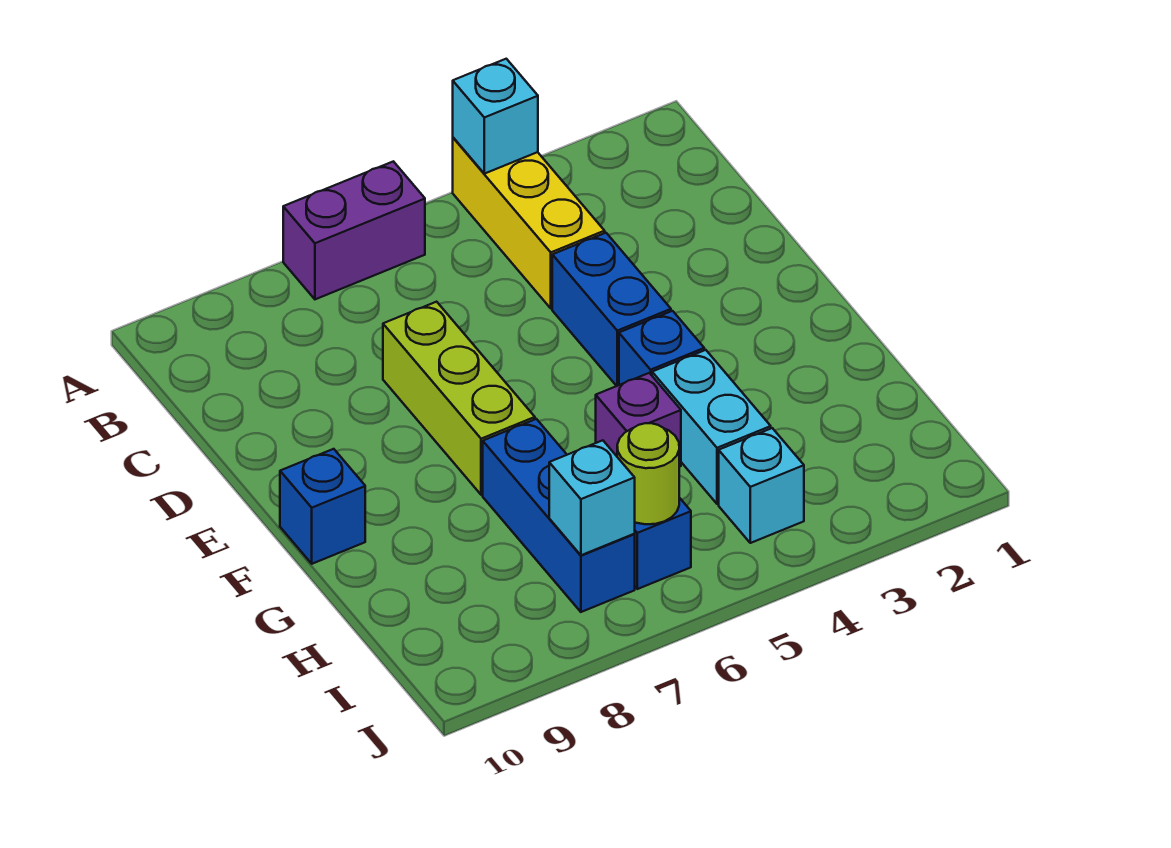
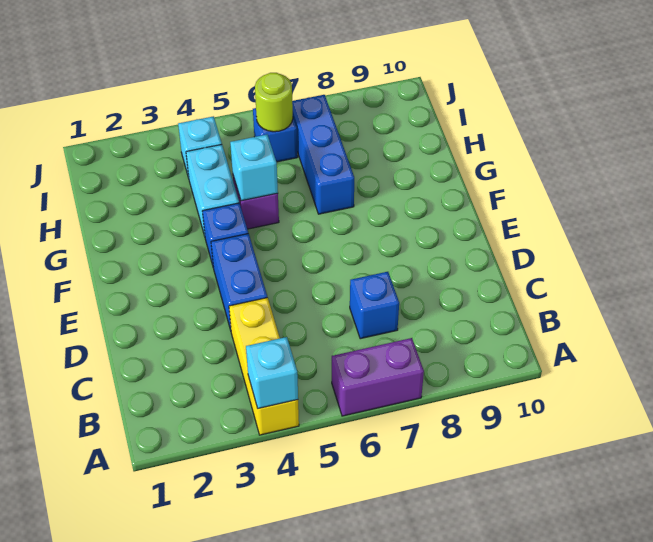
lime 1x3 brick [383,302,535,495] -> none
blue 1x1 brick [280,449,365,564] -> blue 1x1 brick moved to [350,272,399,339]
cyan 1x1 brick [549,440,635,555] -> cyan 1x1 brick moved to [230,135,278,201]

